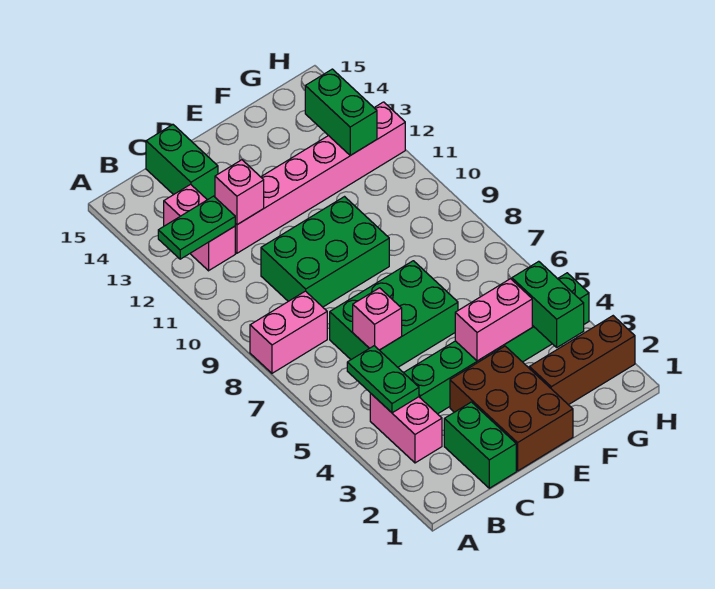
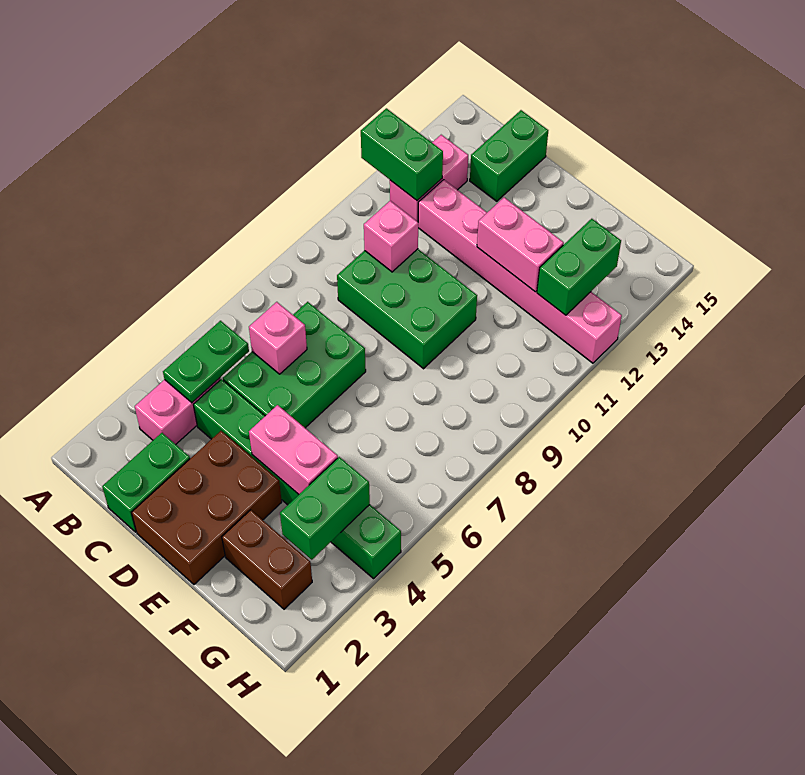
pink 1x2 brick [250,291,327,373] -> pink 1x2 brick moved to [477,197,564,292]
green 1x2 plate [158,196,235,259] -> green 1x2 brick [361,108,443,200]
green 2x3 brick [330,261,458,367] -> green 2x3 brick turned to [223,302,366,428]
pink 1x1 brick [215,160,264,225] -> pink 1x1 brick moved to [364,201,418,272]
brown 1x3 brick [529,316,635,405] -> brown 1x2 brick [222,510,312,609]

